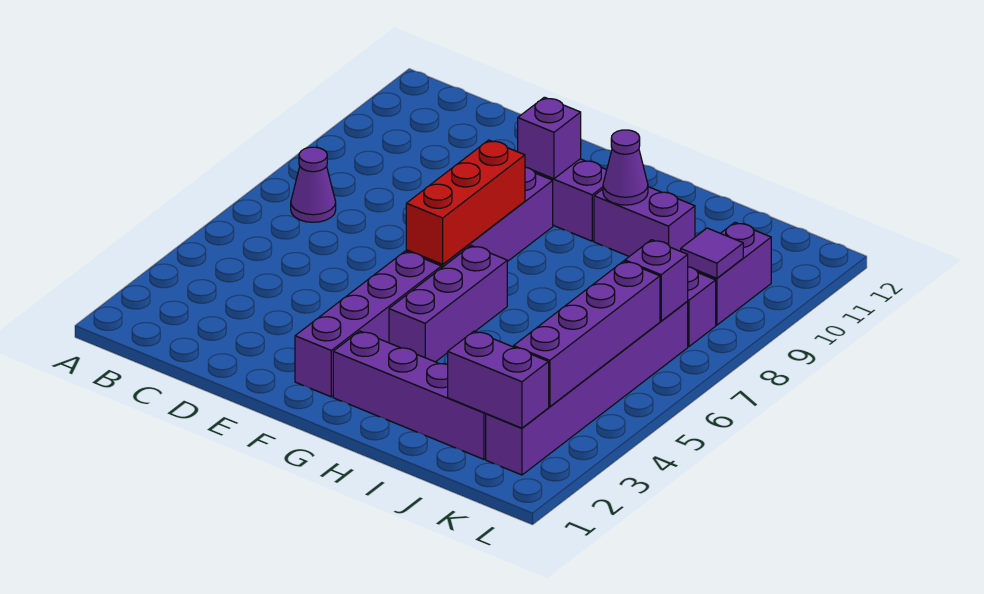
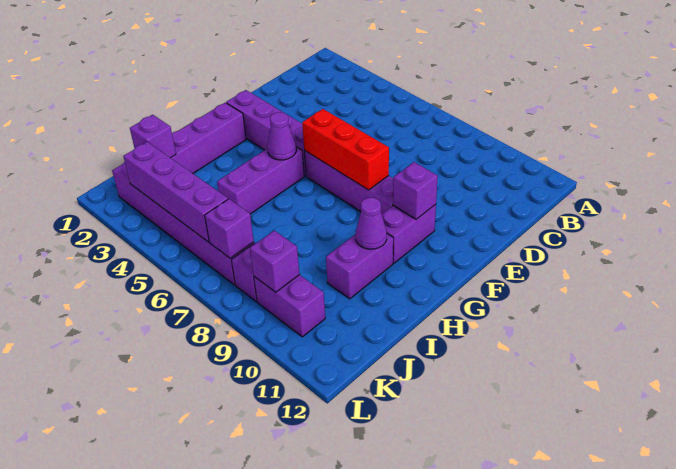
purple 1x1 cone [291,147,336,222] -> purple 1x1 cone moved to [268,112,296,160]
purple 1x3 brick [389,246,507,362] -> purple 1x3 brick turned to [217,147,304,214]
purple 1x2 brick [448,331,549,428] -> purple 1x1 brick [130,115,176,158]
purple 1x1 tile [681,228,743,278] -> purple 1x1 brick [250,231,300,292]

